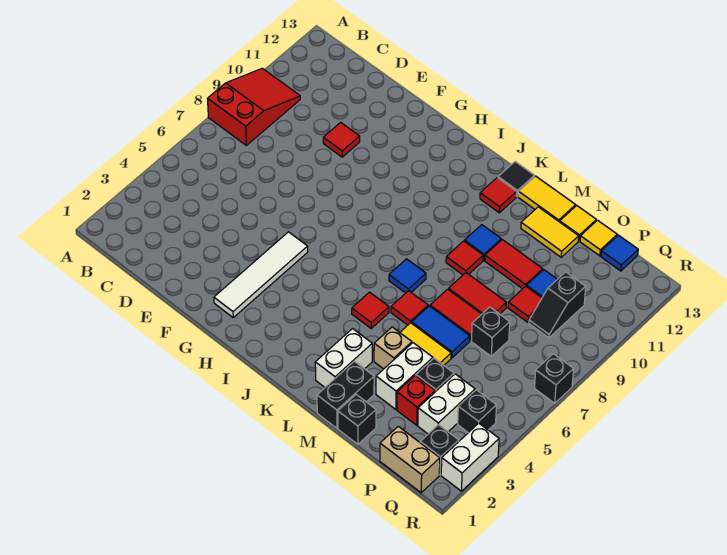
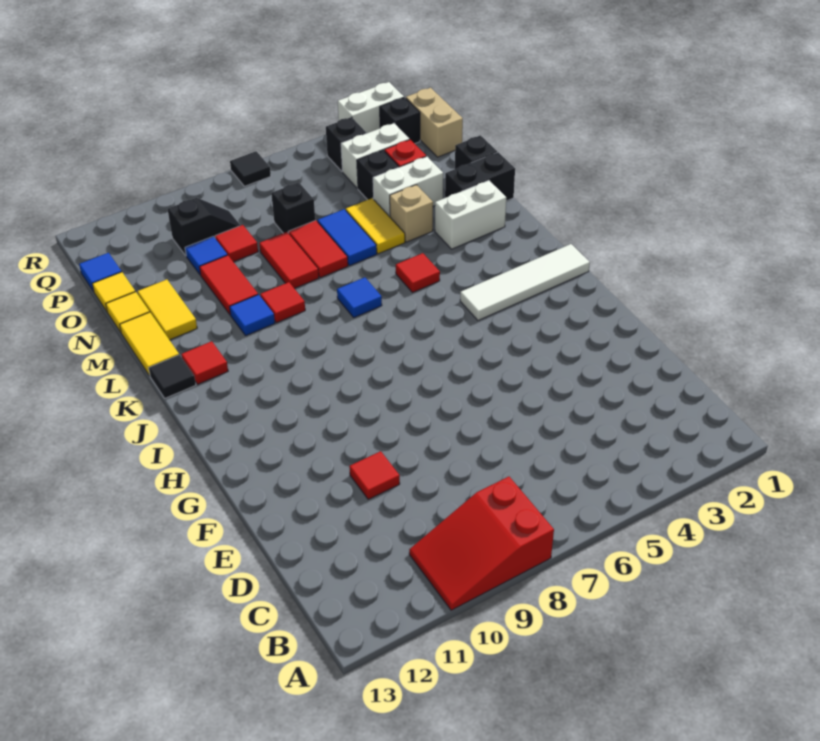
white 1x4 tile [214,232,308,317] -> white 1x4 tile moved to [460,244,590,320]
red 1x1 tile [391,291,428,325] -> none
black 1x1 brick [535,354,574,403] -> black 1x1 tile [230,151,271,186]

